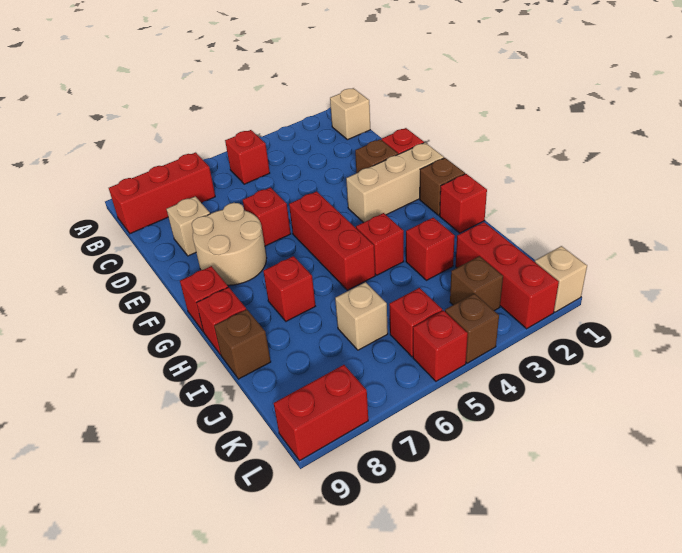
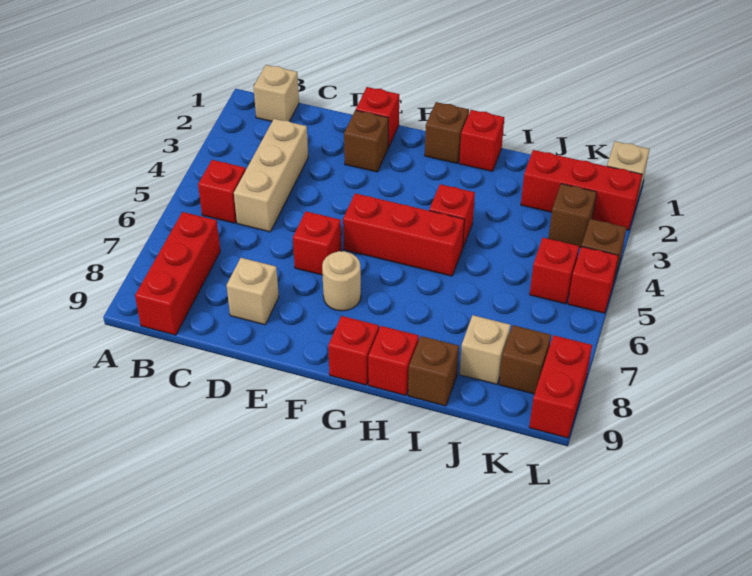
tan 2x2 round brick [192,203,267,285] -> tan 1x1 round brick [322,251,361,311]
tan 1x3 brick [346,143,444,223] -> tan 1x3 brick moved to [234,119,308,232]
red 1x1 brick [263,256,315,321] -> none
red 1x1 brick [406,218,455,280] -> none
tan 1x1 brick [335,282,388,350] -> tan 1x1 brick moved to [459,315,511,384]
none -> brown 1x1 brick [499,325,551,394]

